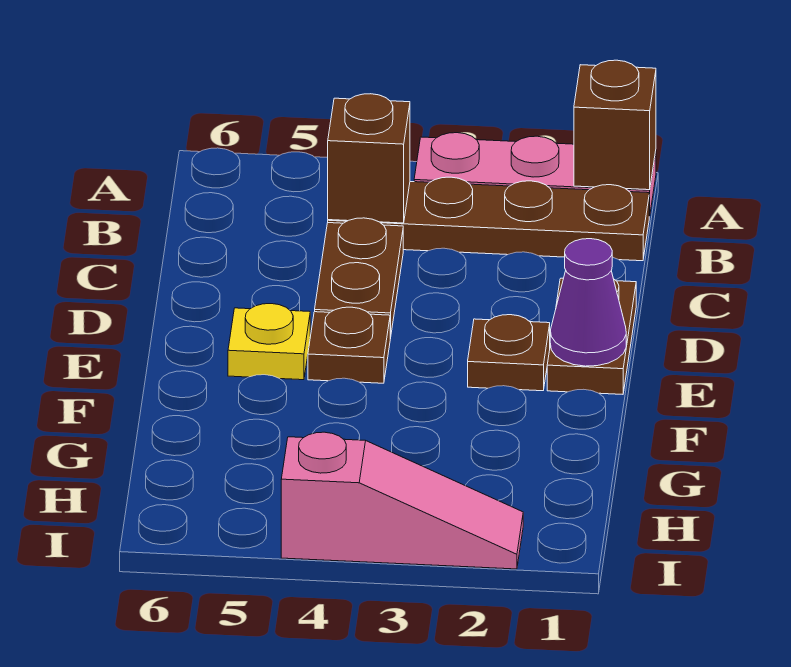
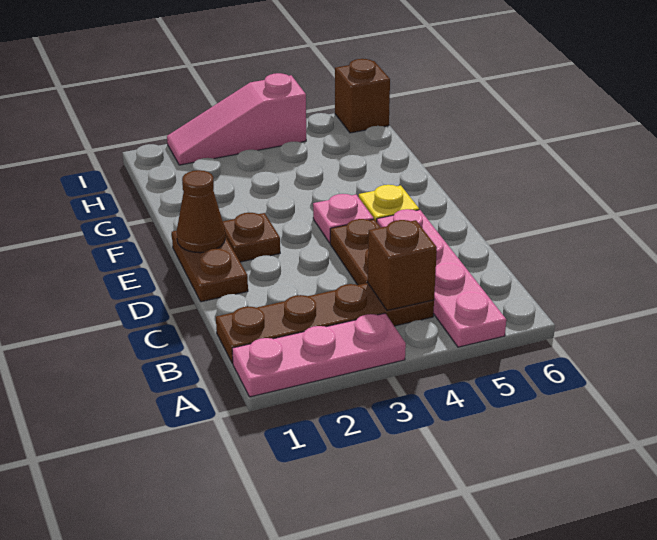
brown 1x1 brick [574,60,656,190] -> brown 1x1 brick moved to [335,59,390,133]
none -> pink 1x4 plate [377,209,506,347]
purple 1x1 cone [550,239,626,366] -> brown 1x1 cone [177,170,225,253]
brown 1x1 plate [308,307,390,383] -> pink 1x1 plate [313,194,374,243]

